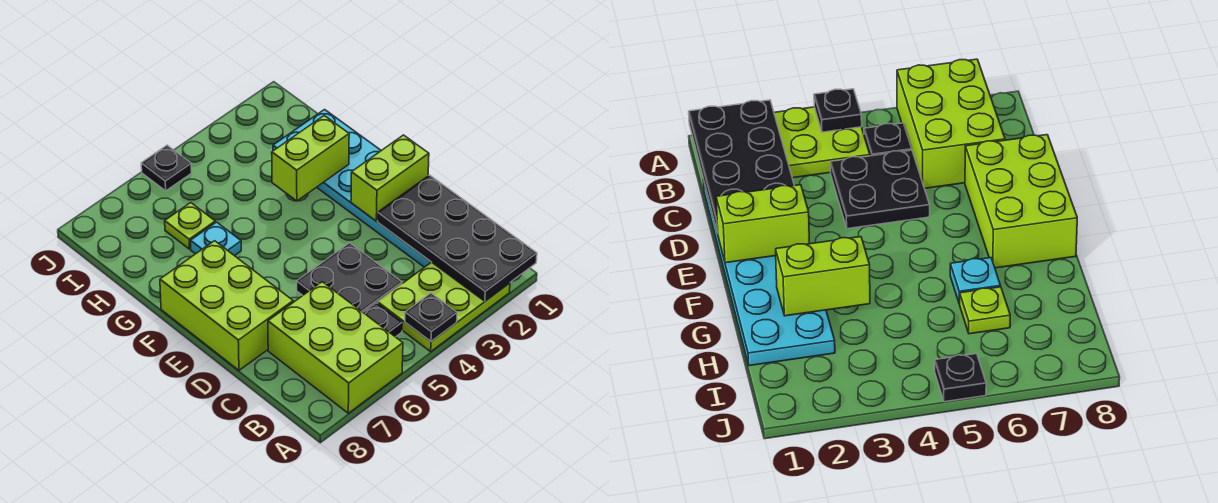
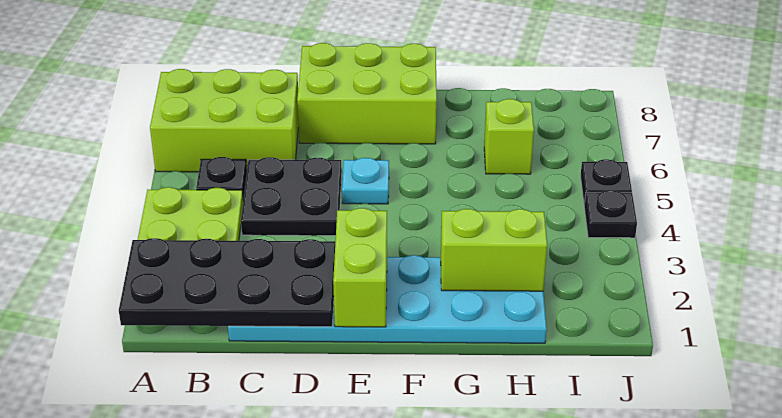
black 1x1 plate [405,293,457,341] -> black 1x1 plate moved to [584,190,637,238]
lime 1x2 brick [272,116,349,201] -> lime 1x2 brick turned to [441,209,547,291]
cyan 1x1 plate [190,222,241,256] -> cyan 1x1 plate moved to [342,158,389,204]
lime 1x1 plate [165,203,215,249] -> lime 1x1 brick [484,99,534,174]

